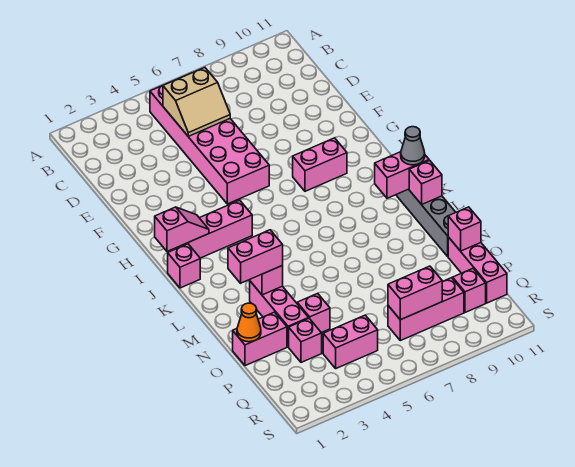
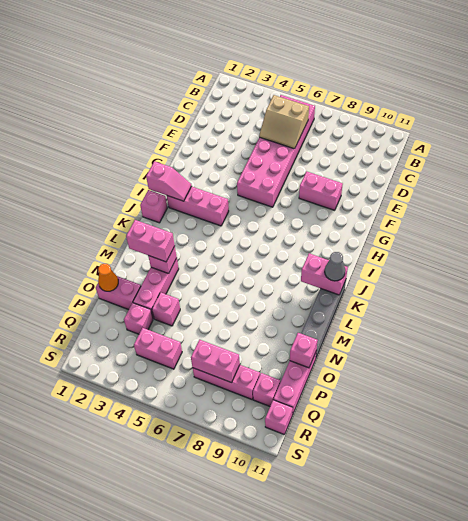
pink 1x2 brick [293,138,347,191] -> pink 1x2 brick moved to [299,171,343,210]
pink 1x1 brick [409,160,442,205] -> pink 1x1 brick moved to [265,400,293,435]

